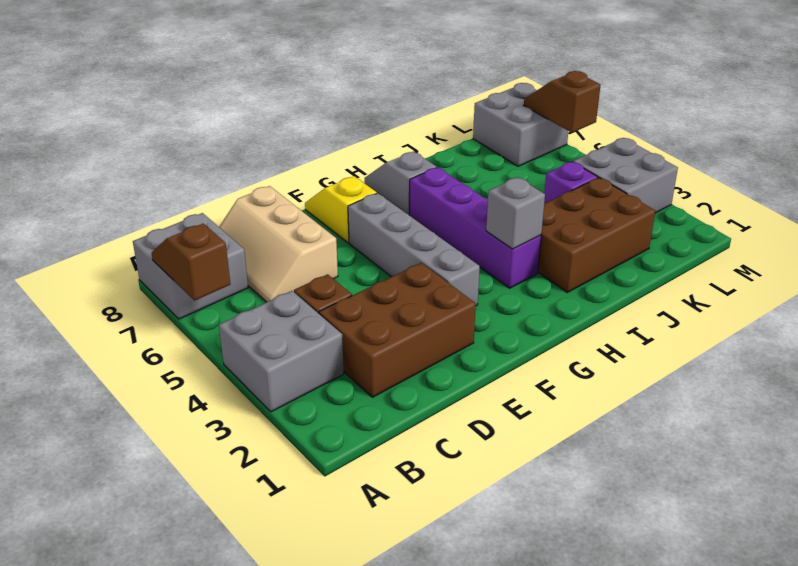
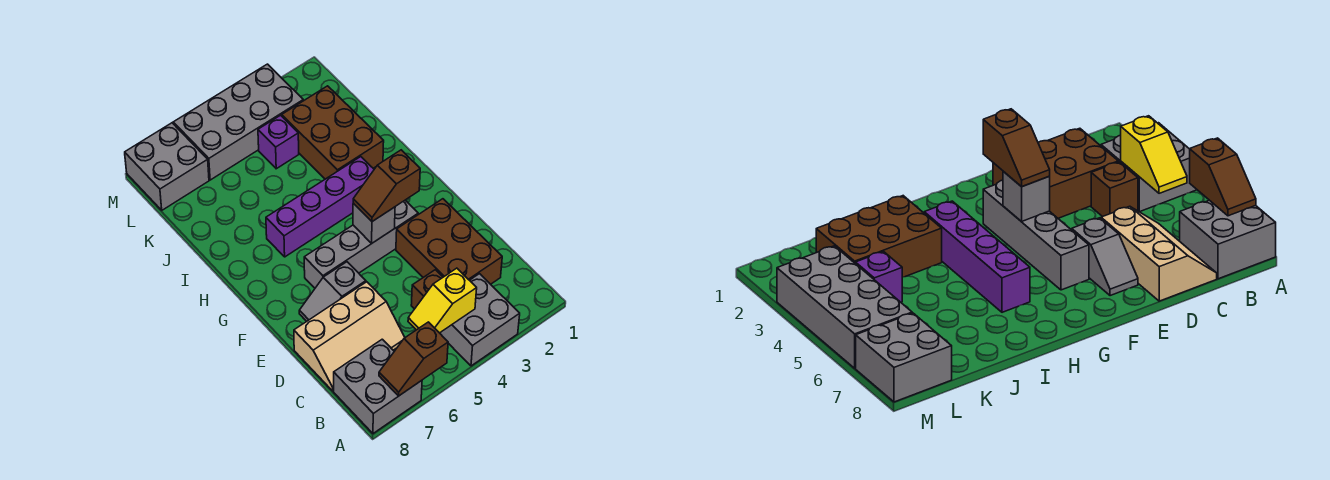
yellow 1x2 slope [305,176,377,243] -> yellow 1x2 slope moved to [408,268,477,333]
grey 1x1 brick [486,177,545,249] -> grey 1x1 brick moved to [353,203,395,243]
grey 1x2 slope [364,151,437,214] -> grey 1x2 slope moved to [299,262,366,321]
grey 2x2 brick [573,138,678,213] -> grey 2x4 brick [173,64,303,180]
brown 1x2 slope [524,71,601,133] -> brown 1x2 slope moved to [353,150,420,222]

